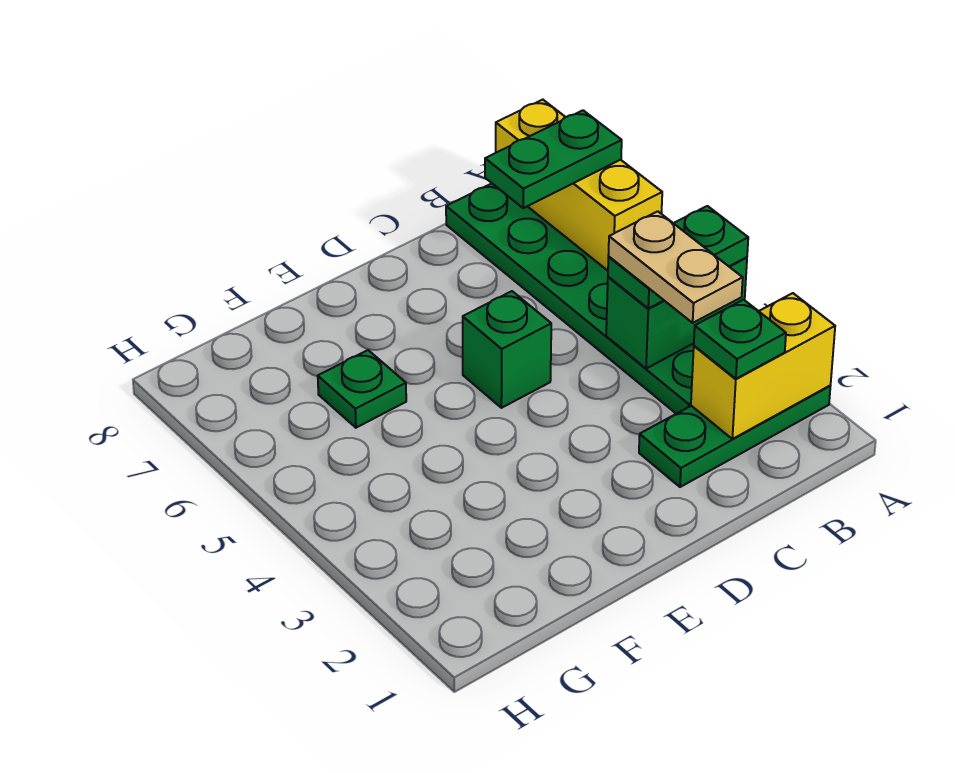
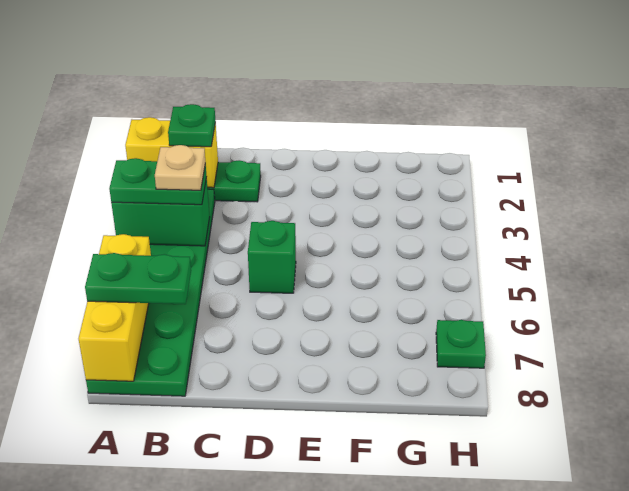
tan 1x2 plate [608,211,743,323] -> tan 1x1 plate [155,145,205,190]
green 1x1 plate [318,350,406,428] -> green 1x1 plate moved to [436,320,486,368]

